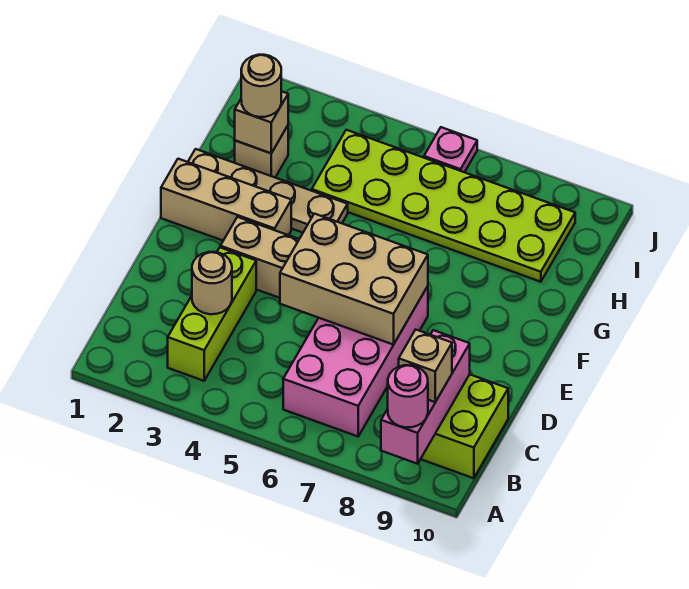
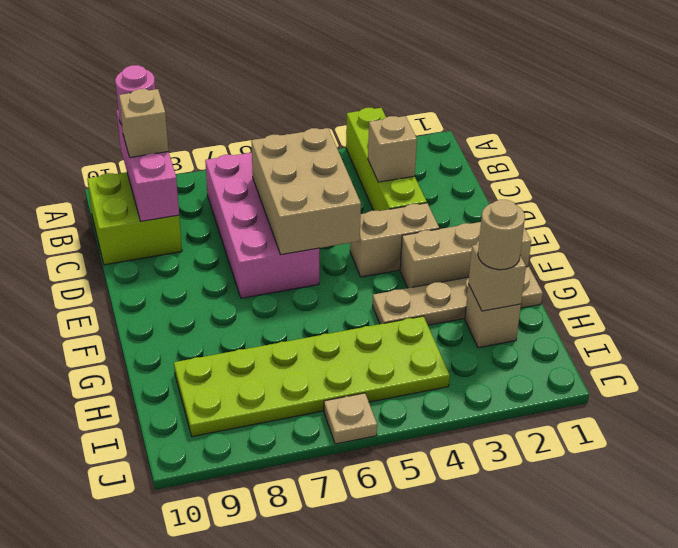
lime 1x3 brick [168,248,256,381] -> lime 1x4 brick [346,108,427,211]
tan 1x1 round brick [192,252,232,314] -> tan 1x1 brick [368,116,417,182]
tan 2x3 brick [280,214,428,345] -> tan 2x3 brick turned to [251,128,361,255]
pink 1x1 plate [424,127,477,172] -> tan 1x1 plate [324,393,377,444]

